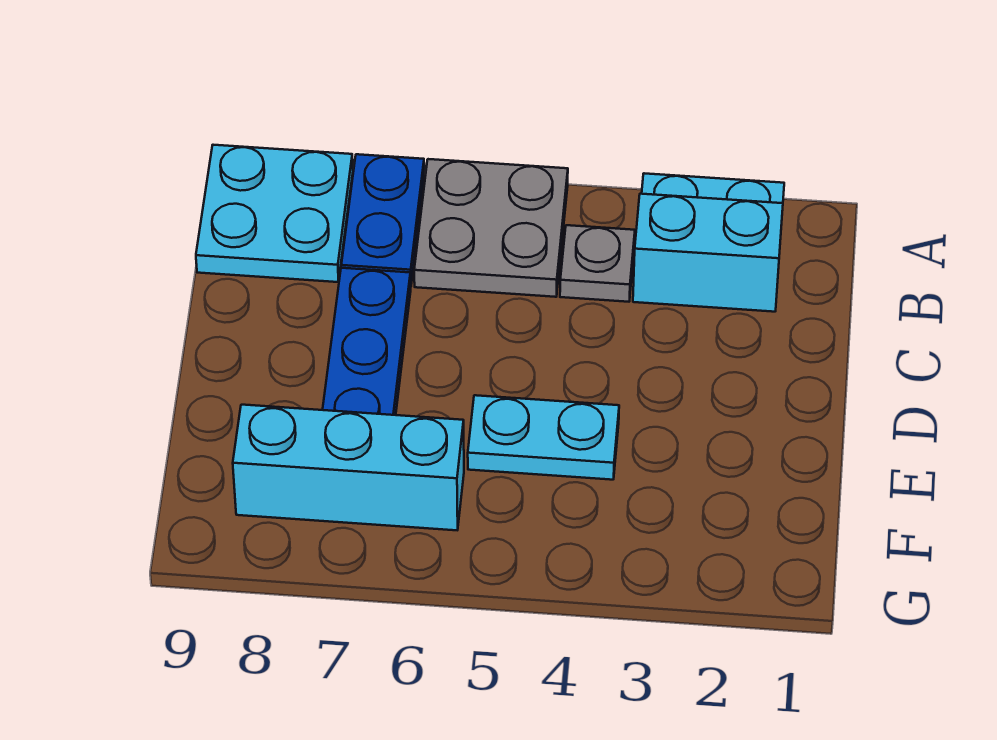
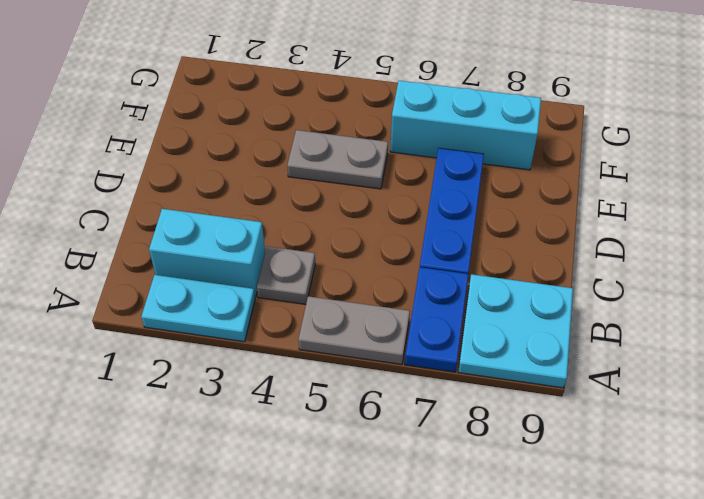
grey 2x2 plate [414,159,568,297] -> grey 1x2 plate [298,296,410,364]
cyan 1x2 plate [468,395,619,480] -> grey 1x2 plate [287,130,388,189]

